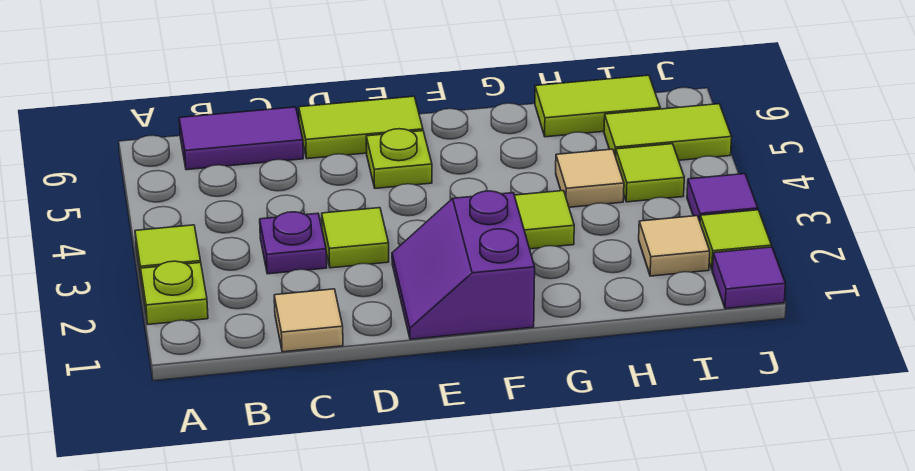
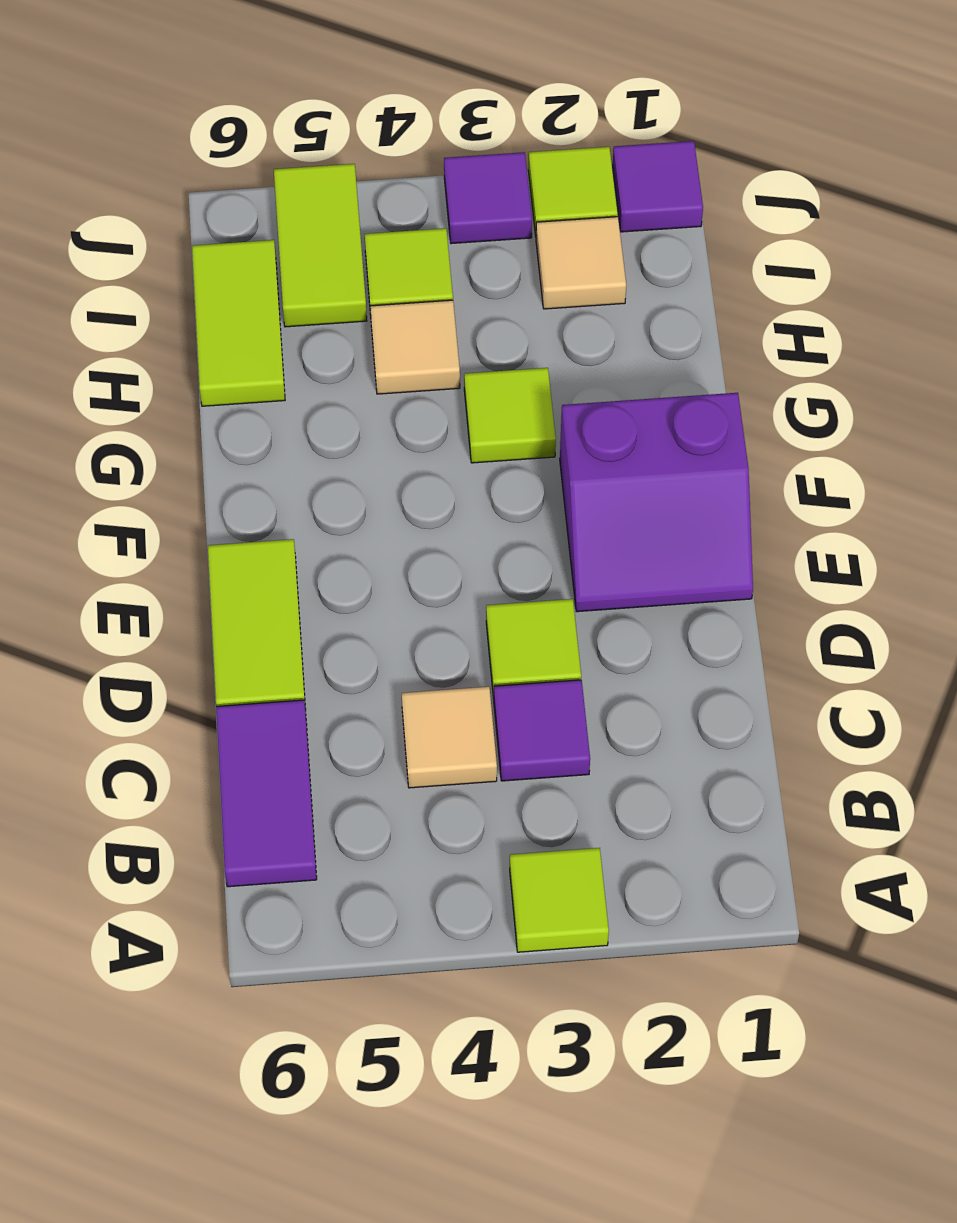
lime 1x1 plate [141,261,208,325] -> none
tan 1x1 tile [274,289,343,352] -> tan 1x1 tile moved to [402,687,497,788]
purple 1x1 plate [260,212,327,274] -> purple 1x1 tile [494,680,590,781]
lime 1x1 plate [366,129,432,188] -> none

